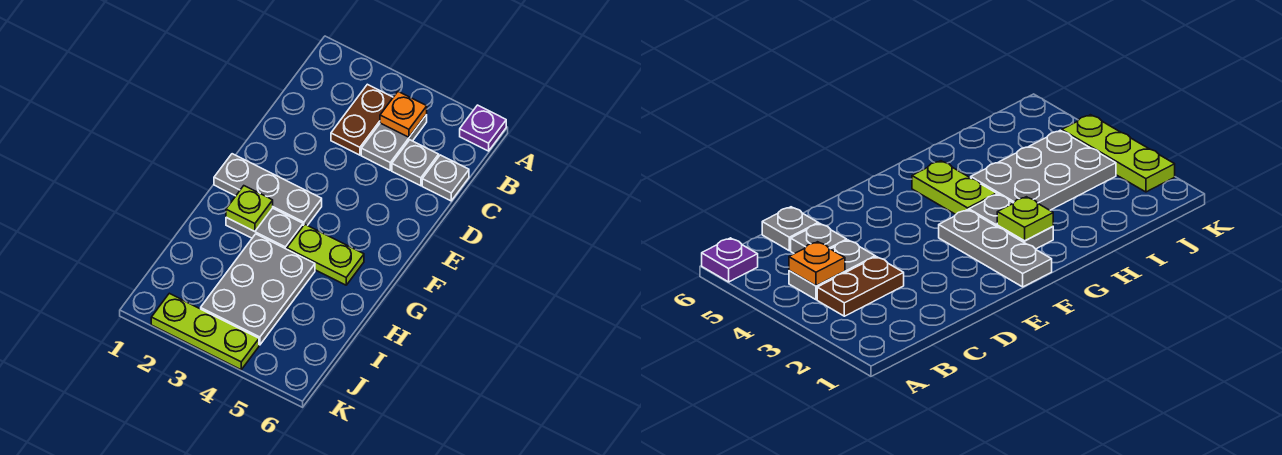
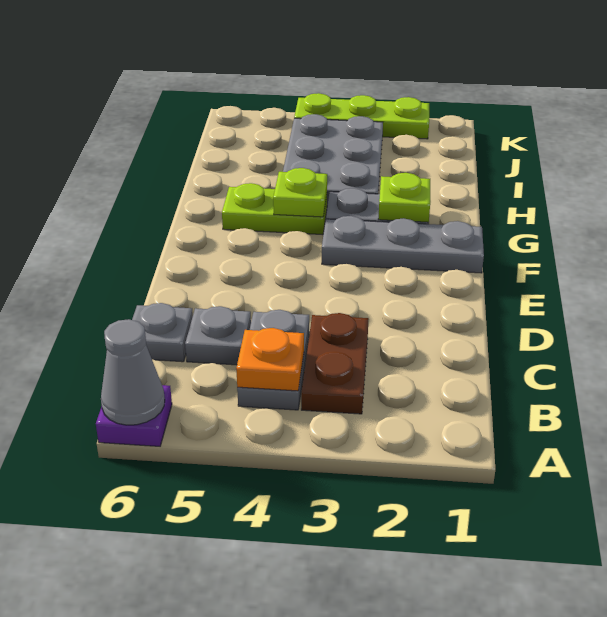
none -> grey 1x1 cone [101,319,165,425]
none -> lime 1x1 plate [273,168,327,217]

